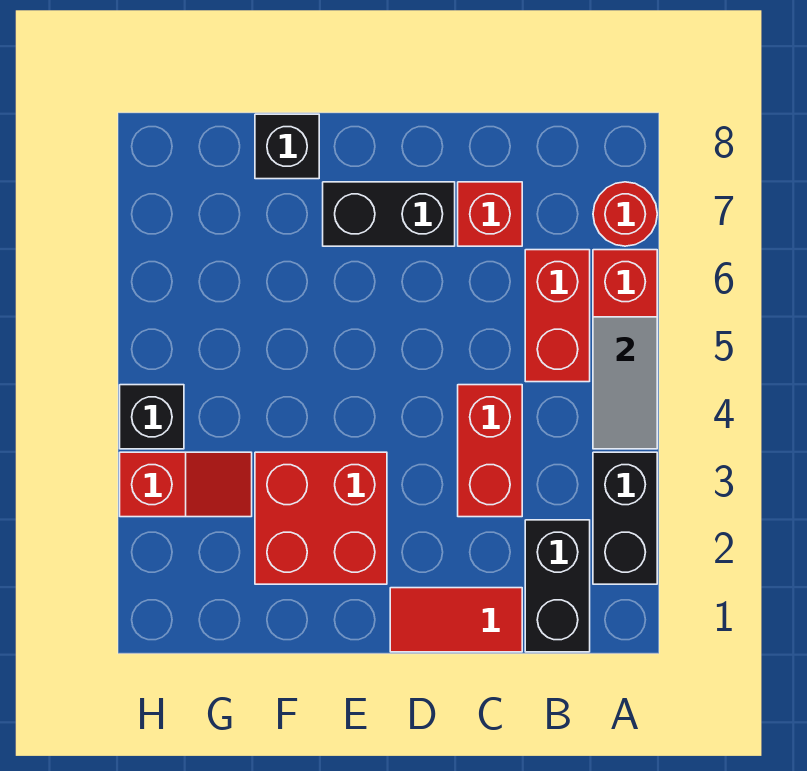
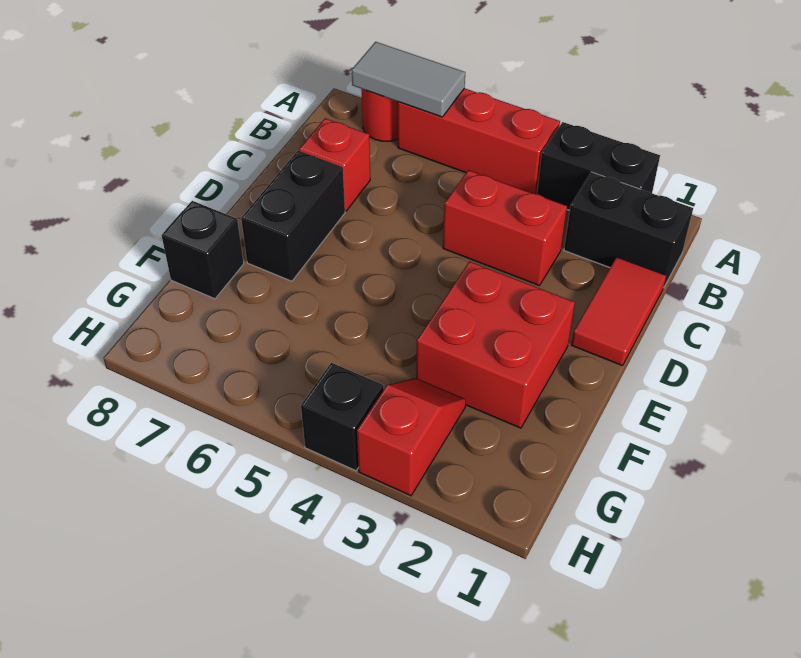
grey 1x2 tile [593,317,657,449] -> grey 1x2 tile moved to [352,42,465,117]
red 1x2 brick [525,250,590,382] -> none

